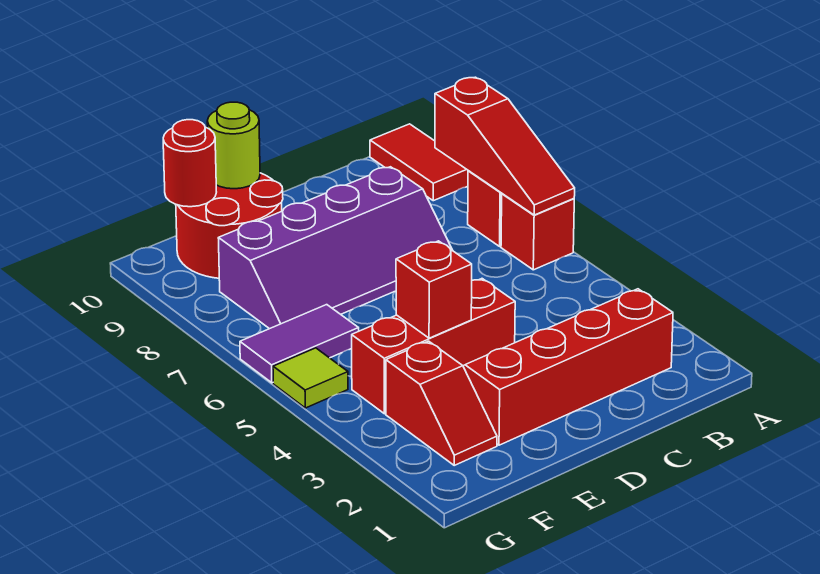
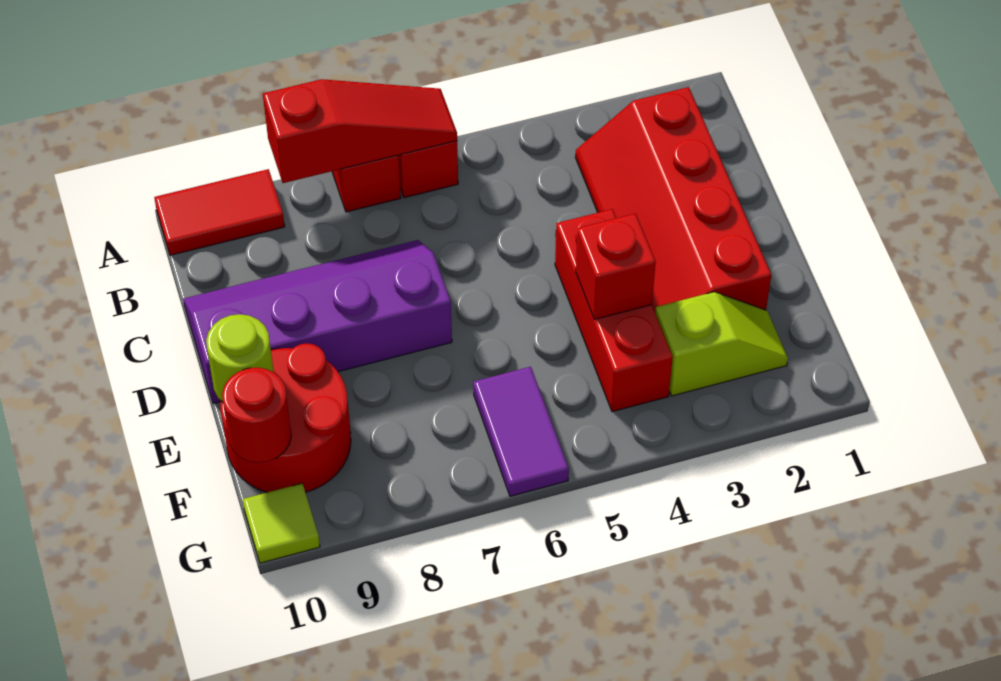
purple 2x4 slope [218,167,453,329] -> purple 2x4 slope turned to [183,240,452,404]
red 1x2 slope [386,341,497,465] -> lime 1x2 slope [655,292,788,396]
lime 1x1 tile [273,348,348,408] -> lime 1x1 tile moved to [243,483,320,563]

